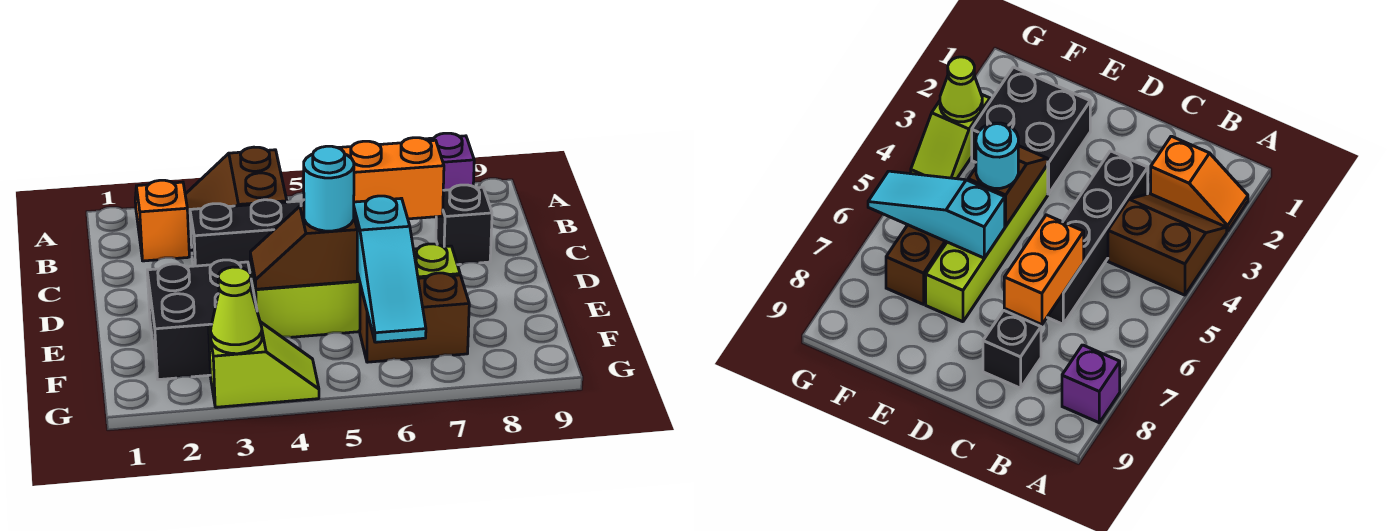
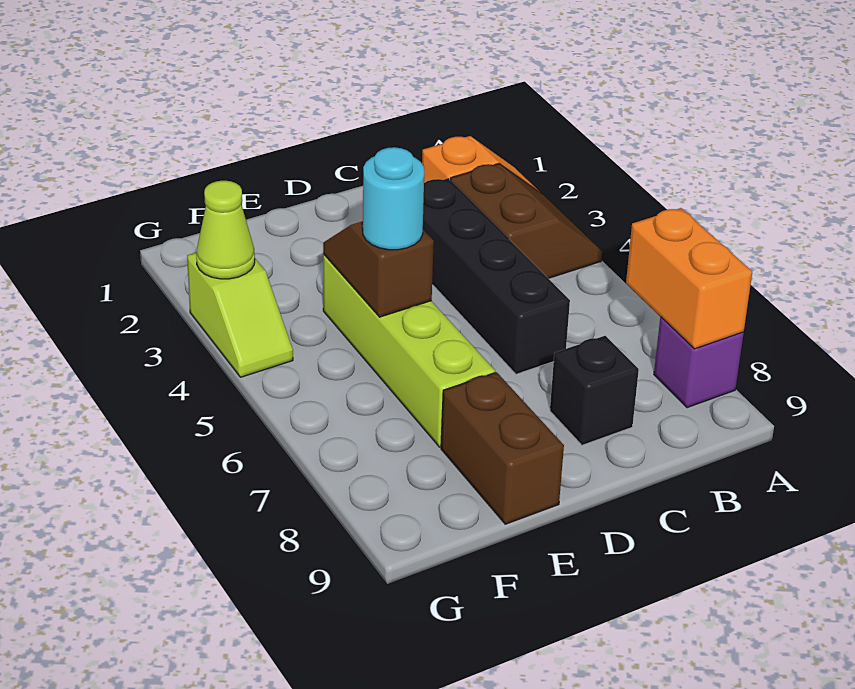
brown 2x2 slope [185,147,287,255] -> brown 2x2 slope turned to [451,164,602,278]
orange 1x2 brick [339,138,444,219] -> orange 1x2 brick moved to [626,208,752,349]
black 2x2 brick [147,260,257,380] -> none
cyan 1x3 slope [354,196,426,342] -> none
brown 1x2 brick [360,273,469,362] -> brown 1x2 brick moved to [441,372,564,524]

